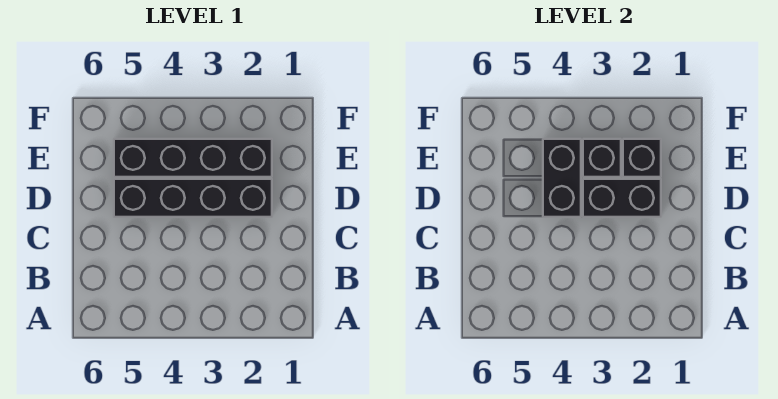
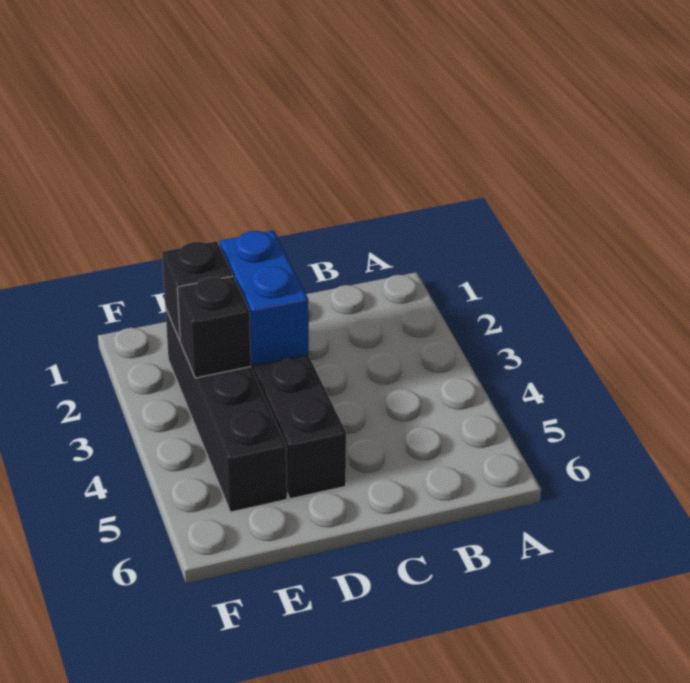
black 1x2 brick [583,179,661,217] -> blue 1x2 brick [220,230,309,366]
black 1x2 brick [543,139,581,217] -> none

